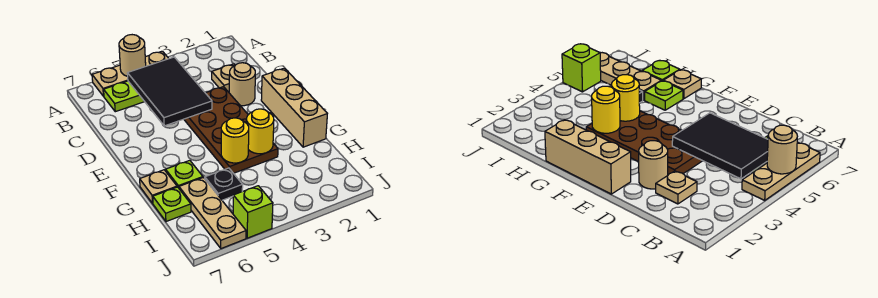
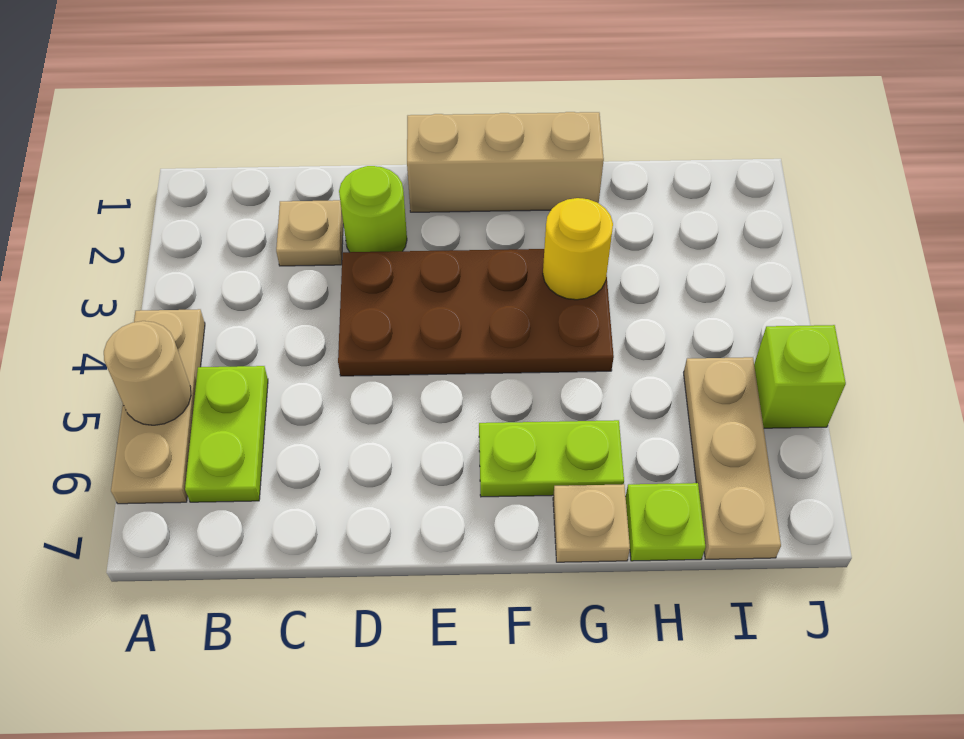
black 2x3 tile [127,57,212,126] -> none
tan 1x1 round brick [229,63,255,106] -> lime 1x1 round brick [339,166,407,252]
yellow 1x1 round brick [221,118,249,163] -> none
lime 1x1 plate [166,160,203,188] -> lime 1x2 plate [479,420,624,497]
black 1x1 plate [205,168,243,200] -> none
tan 1x3 plate [179,178,246,249] -> tan 1x3 plate turned to [684,357,781,559]

